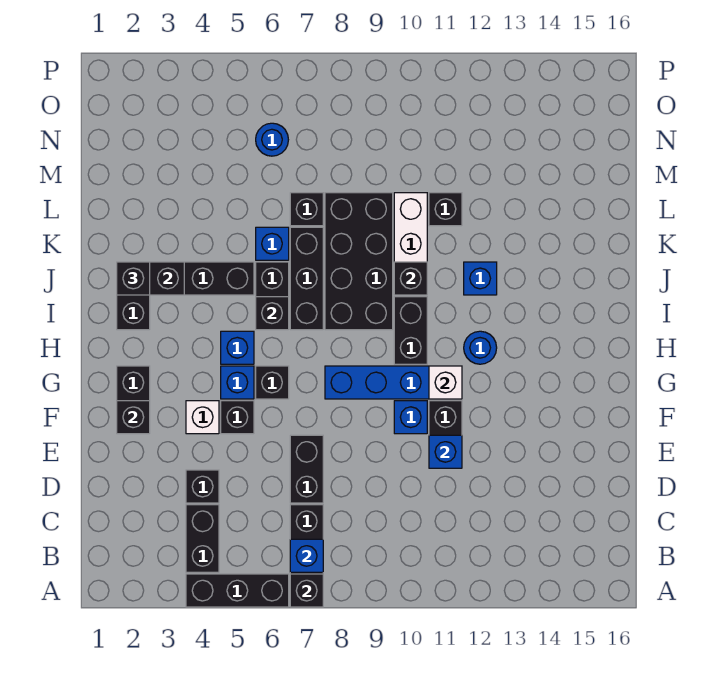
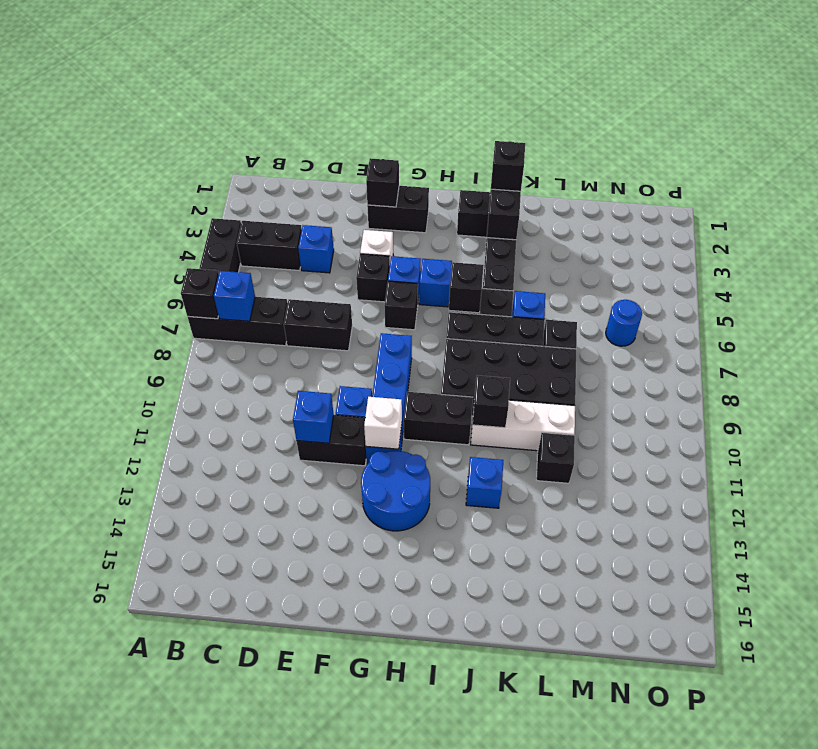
black 1x1 brick [186,470,219,503] -> blue 1x1 brick [298,225,334,273]
blue 1x1 round brick [464,331,497,364] -> blue 2x2 round brick [361,451,430,531]

